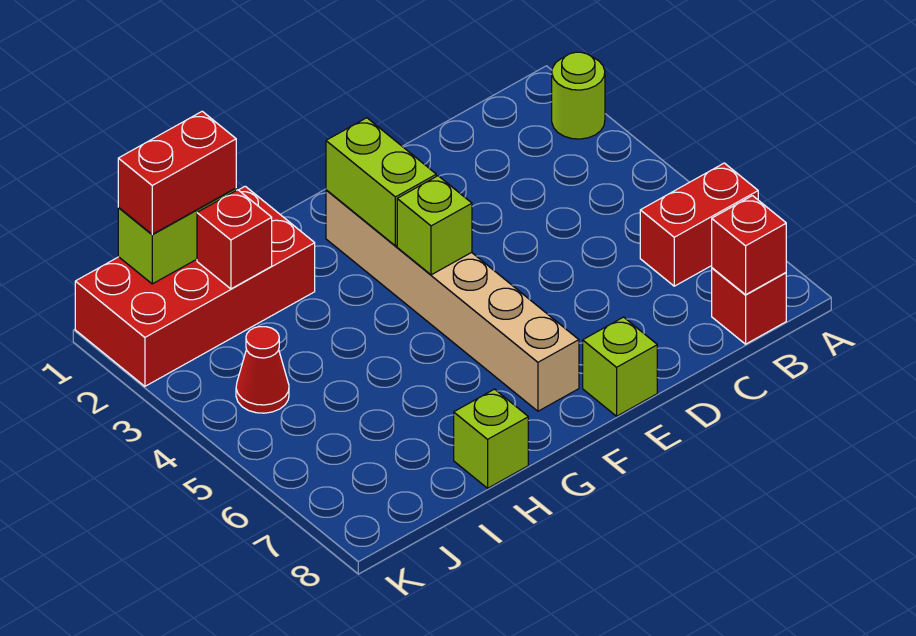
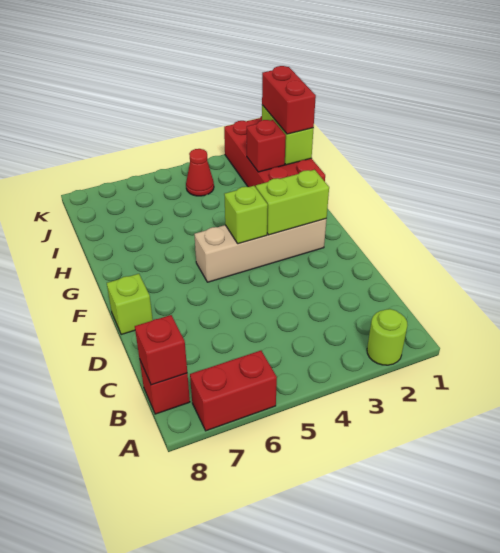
red 1x2 brick [640,163,758,286] -> red 1x2 brick turned to [190,351,277,431]
tan 1x6 brick [326,190,579,411] -> tan 1x4 brick [194,219,326,282]
lime 1x1 brick [454,389,528,488] -> none

